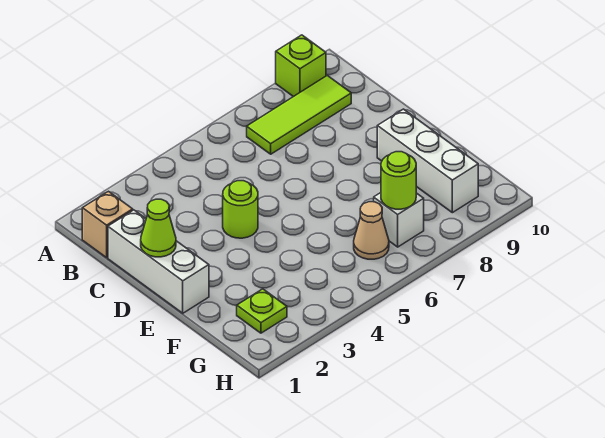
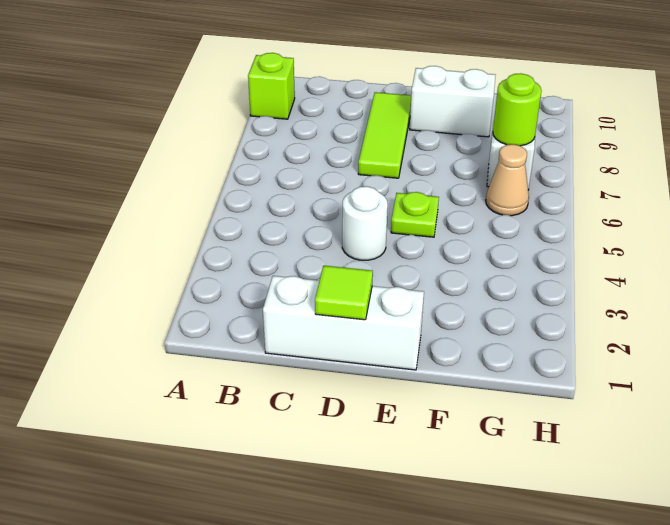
tan 1x1 brick [82,191,133,258] -> none
lime 1x3 tile [247,75,351,154] -> lime 1x3 tile moved to [358,92,411,178]
lime 1x1 cone [141,199,176,257] -> lime 1x1 tile [315,266,373,320]
lime 1x1 round brick [223,181,258,238] -> white 1x1 round brick [342,186,388,260]
white 1x3 brick [377,109,478,213] -> white 1x2 brick [410,66,495,137]
lime 1x1 plate [237,289,287,333] -> lime 1x1 plate moved to [391,192,439,237]

